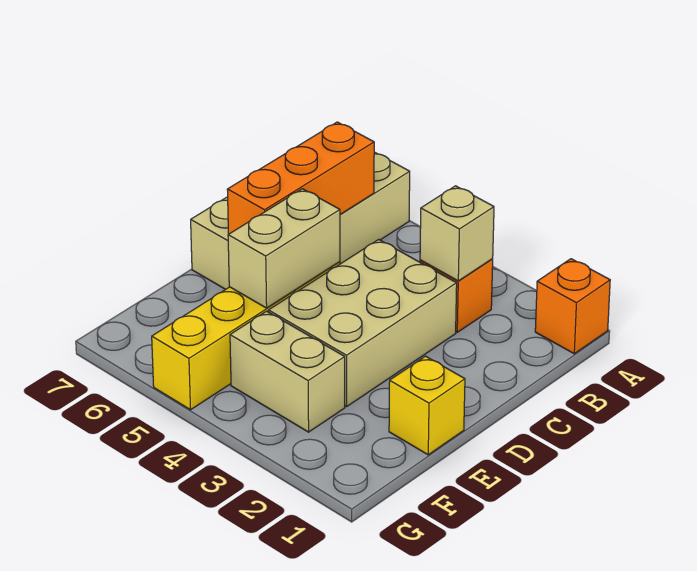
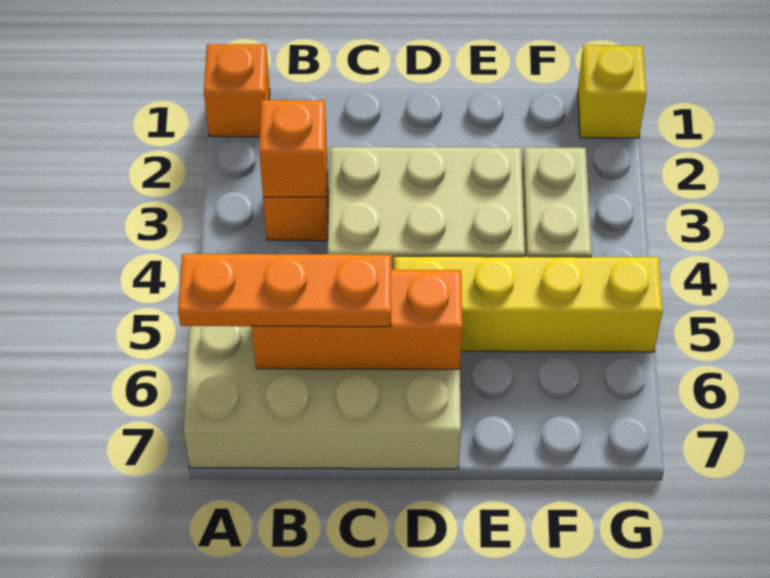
none -> orange 1x3 plate [178,254,391,327]
tan 1x1 brick [420,186,494,281] -> orange 1x1 brick [259,100,327,197]
tan 1x2 brick [228,189,340,308] -> none
yellow 1x1 brick [389,356,465,455] -> yellow 1x1 brick moved to [578,45,646,138]

